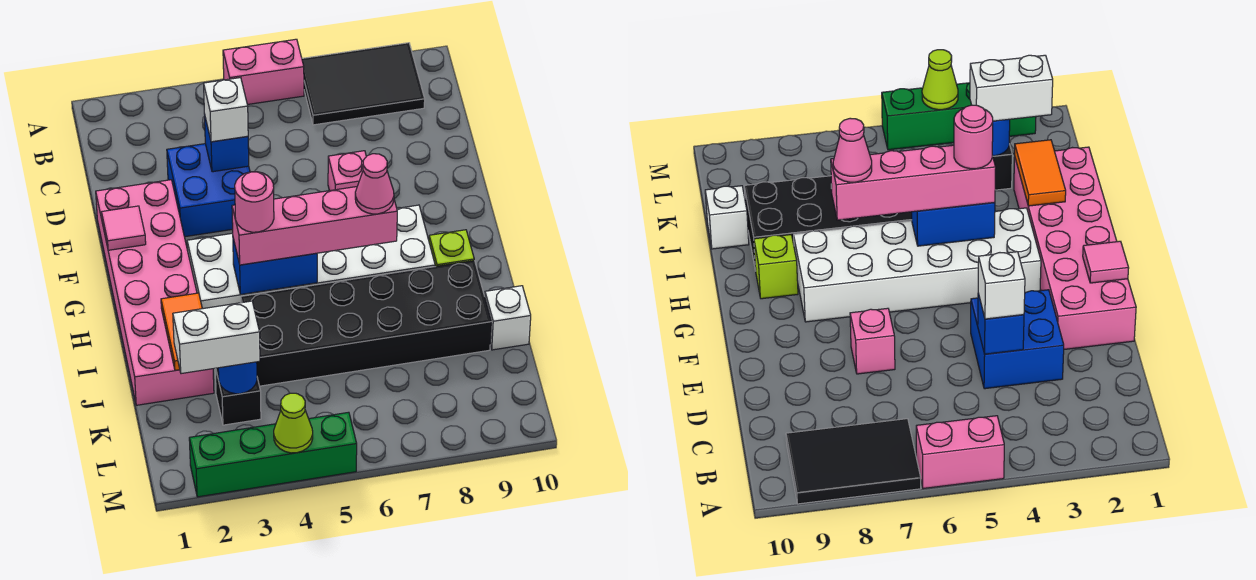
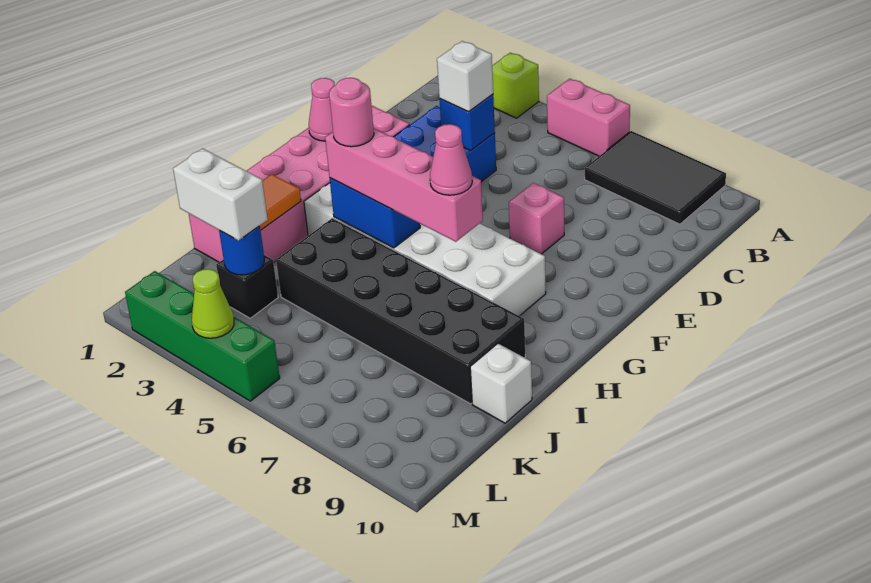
pink 1x1 tile [102,206,146,250] -> pink 1x1 cone [309,78,335,141]
lime 1x1 brick [429,230,474,267] -> lime 1x1 brick moved to [492,53,539,118]

